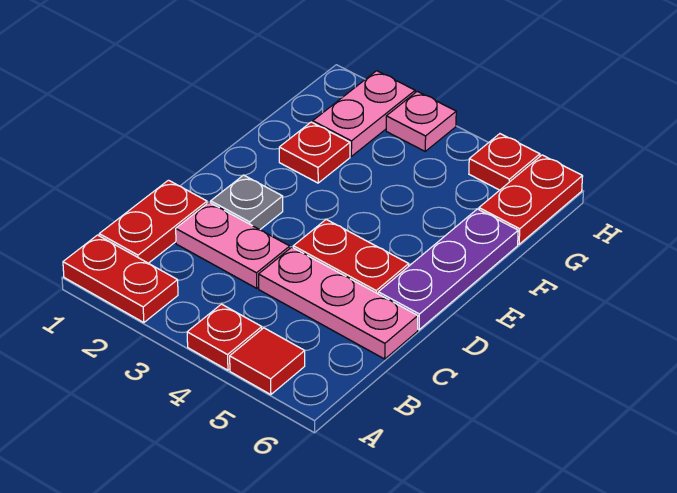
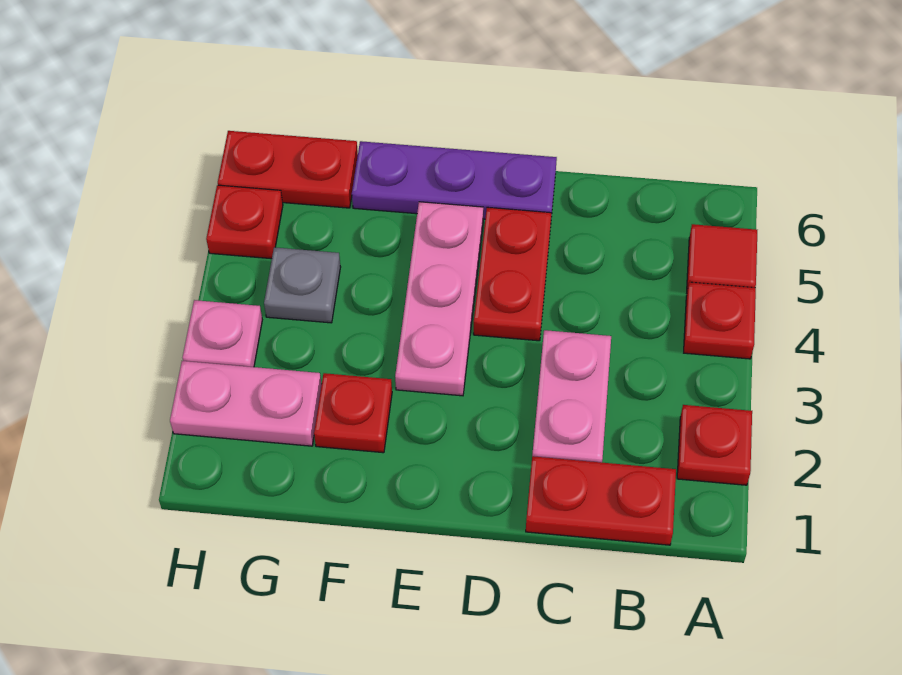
red 1x2 plate [63,235,178,323] -> red 1x1 plate [677,405,752,485]
pink 1x3 plate [259,247,418,359] -> pink 1x3 plate moved to [395,202,483,396]
grey 1x1 plate [211,175,283,230] -> grey 1x1 plate moved to [264,247,341,323]

